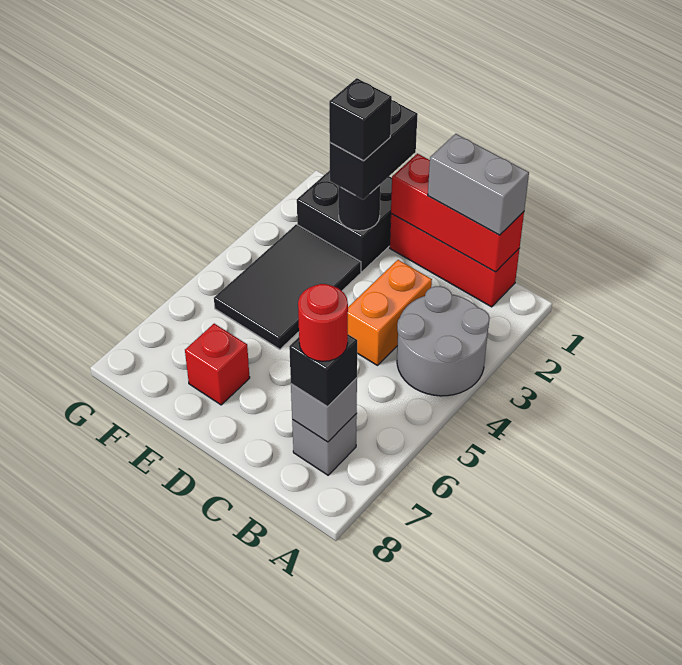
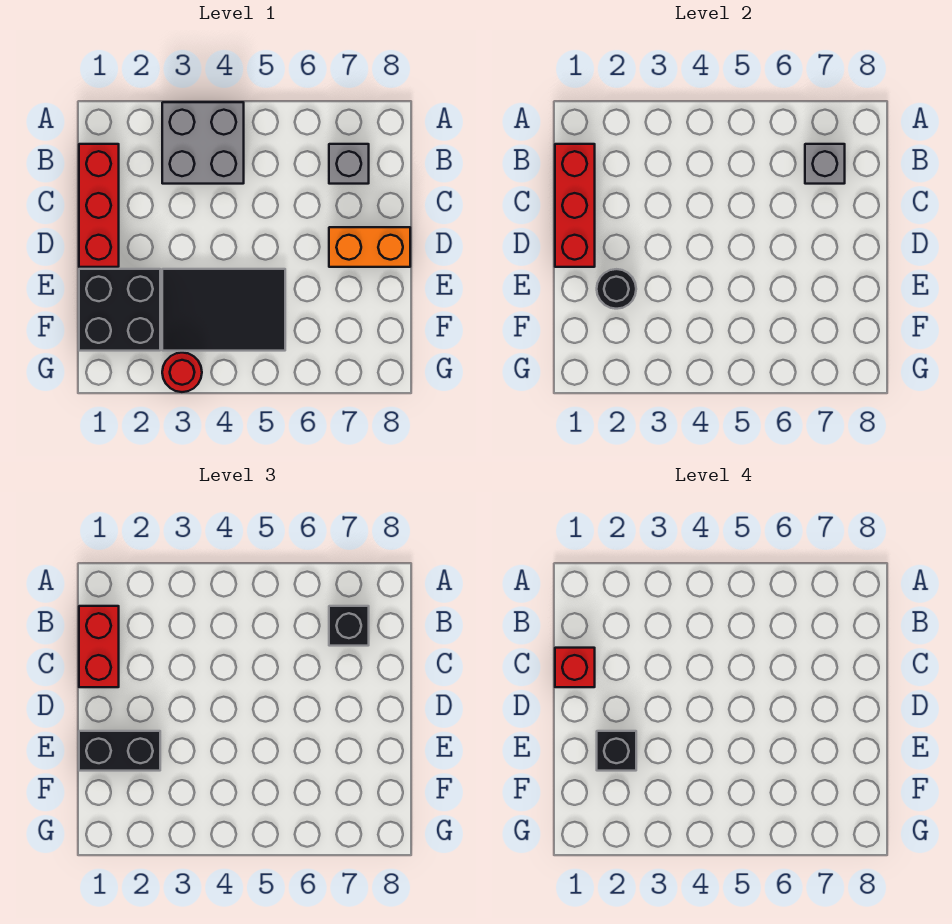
grey 2x2 round brick [397,286,490,396] -> grey 2x2 brick [162,102,244,184]
grey 1x2 brick [428,134,529,235] -> red 1x2 brick [79,606,119,687]
red 1x1 round brick [298,284,348,362] -> red 1x1 round brick moved to [162,353,202,392]
orange 1x2 brick [348,260,432,365] -> orange 1x2 brick moved to [329,227,410,267]
red 1x1 brick [185,324,250,405] -> red 1x1 brick moved to [555,648,595,687]

